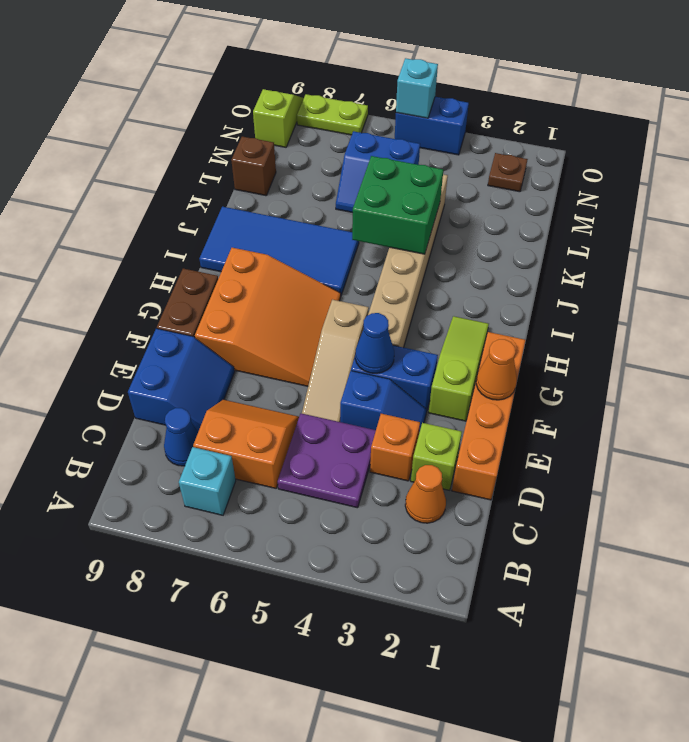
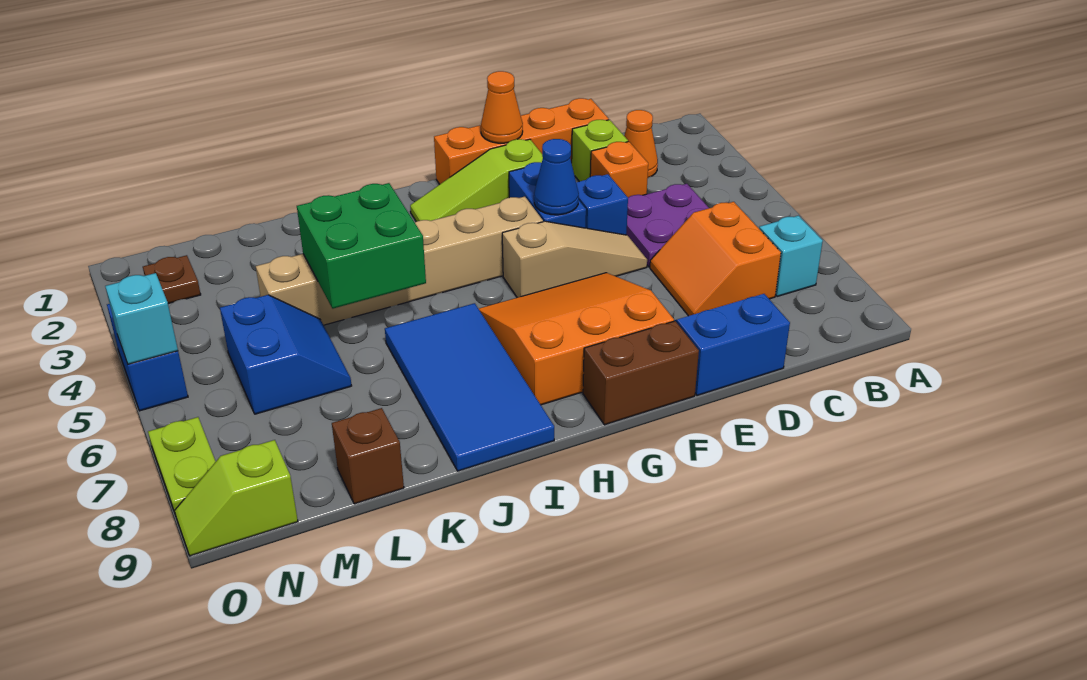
blue 1x1 cone [164,408,198,466] -> none

